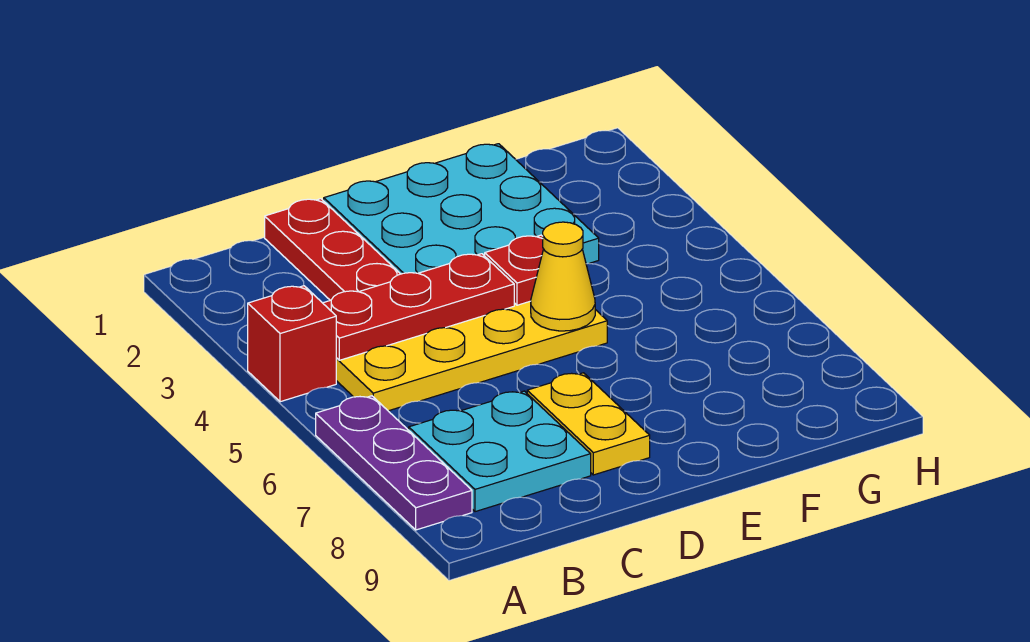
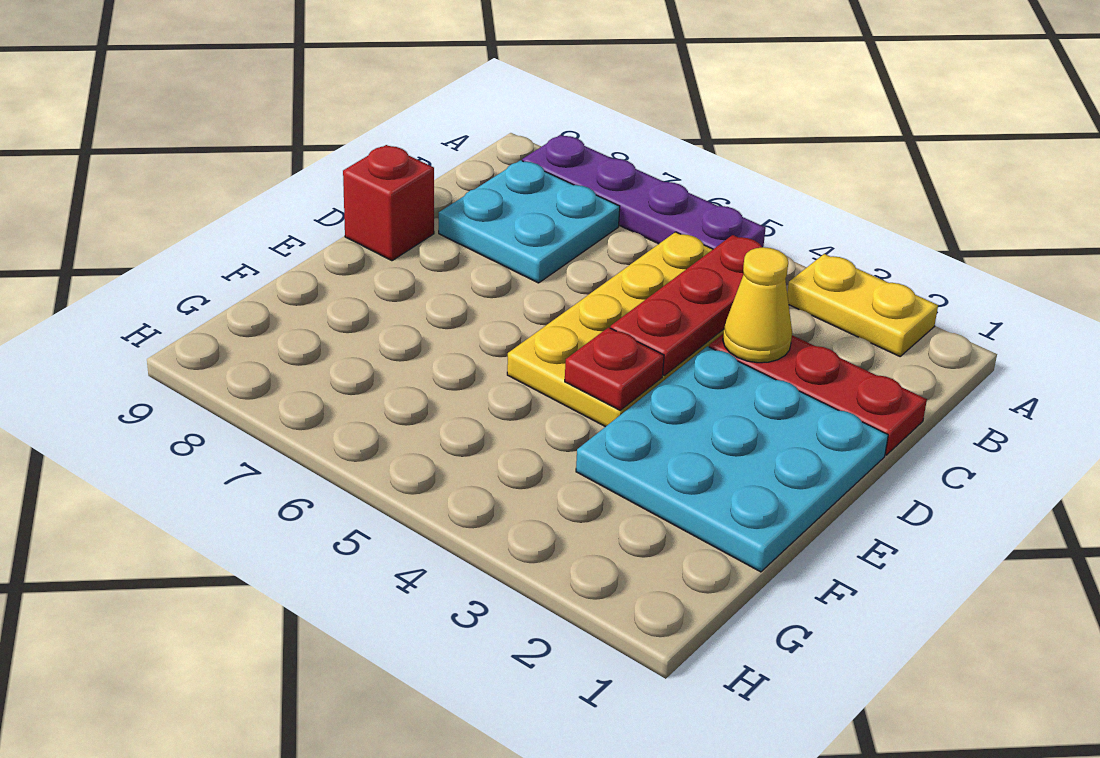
red 1x1 brick [248,286,336,402] -> red 1x1 brick moved to [343,145,434,261]
purple 1x3 plate [316,396,472,530] -> purple 1x4 plate [522,135,766,249]
yellow 1x2 plate [527,373,650,475] -> yellow 1x2 plate moved to [787,254,938,356]
yellow 1x1 cone [531,222,595,331] -> yellow 1x1 cone moved to [723,247,792,363]

